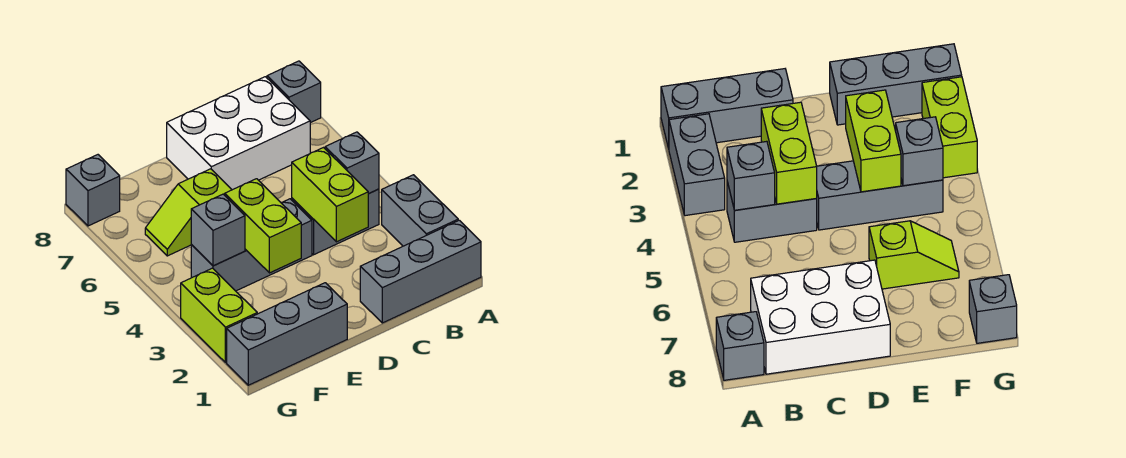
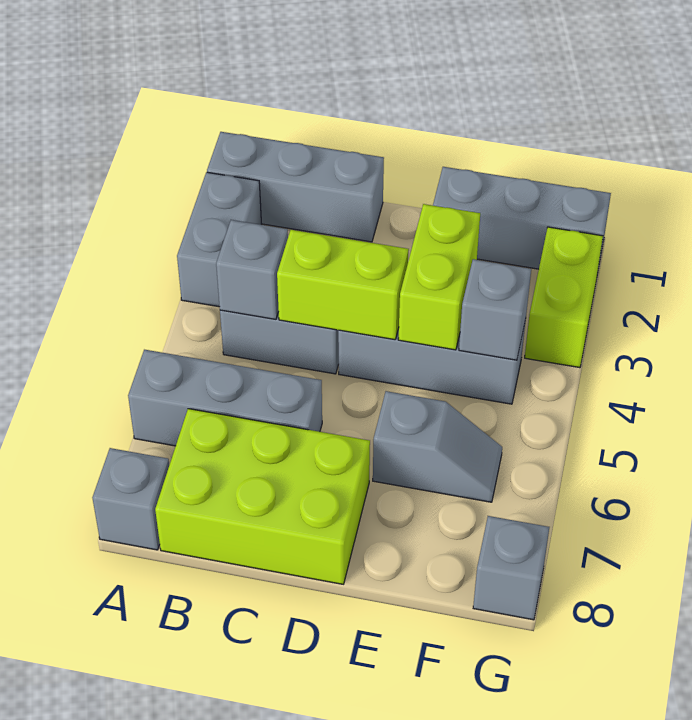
none -> grey 1x3 brick [128,350,322,446]
white 2x3 brick [167,77,310,190] -> lime 2x3 brick [155,409,370,584]
lime 1x2 brick [292,148,368,242] -> lime 1x2 brick turned to [277,230,409,340]
lime 1x2 slope [145,169,232,256] -> grey 1x2 slope [373,391,502,502]

